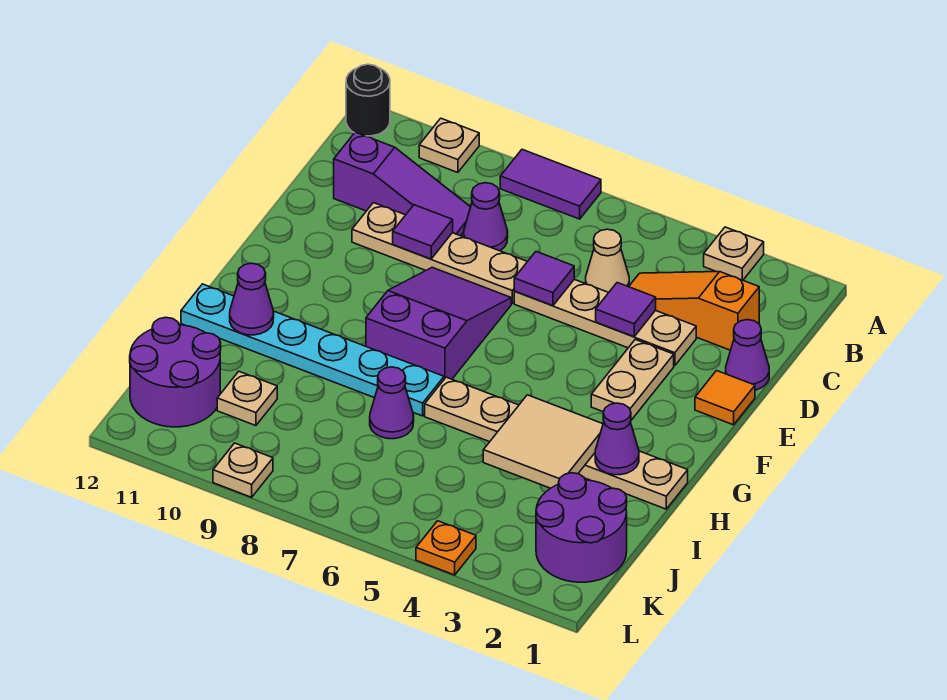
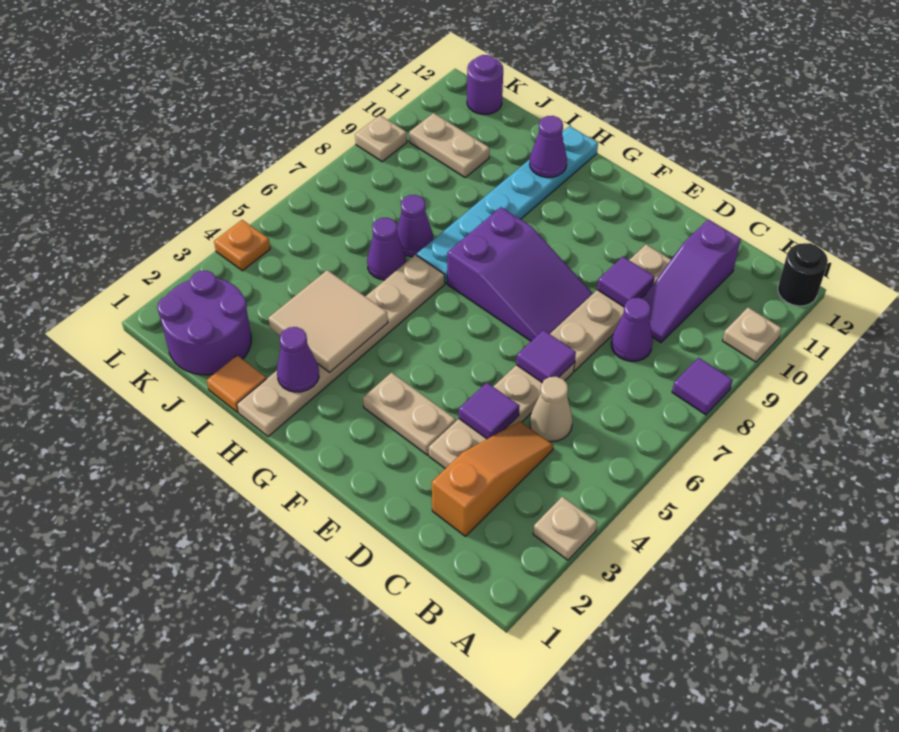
purple 1x2 tile [500,149,601,219] -> purple 1x1 tile [672,358,733,415]
purple 1x1 cone [726,320,769,390] -> purple 1x1 cone moved to [367,218,406,280]
orange 1x1 tile [695,371,755,425] -> orange 1x1 tile moved to [207,355,266,412]
tan 1x1 plate [217,372,277,426] -> tan 1x2 plate [409,113,490,177]
purple 2x2 round brick [130,317,221,427] -> purple 1x1 round brick [467,55,503,115]

